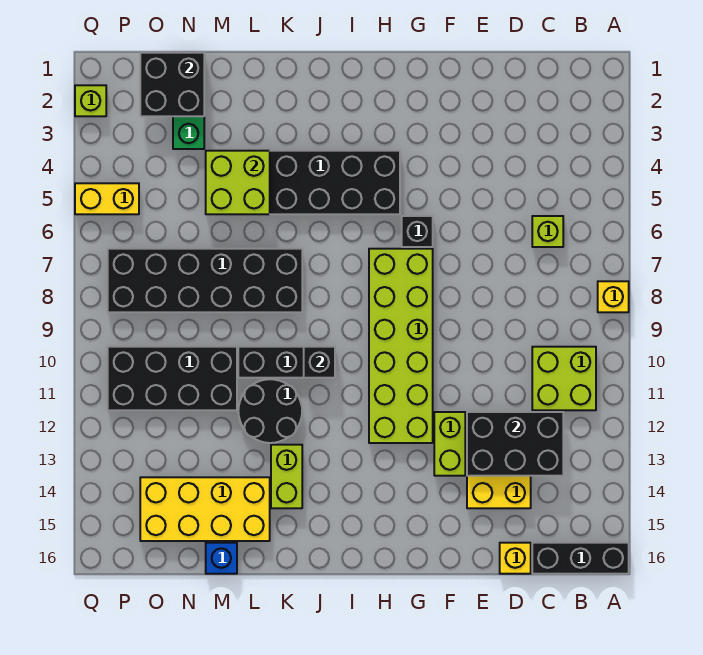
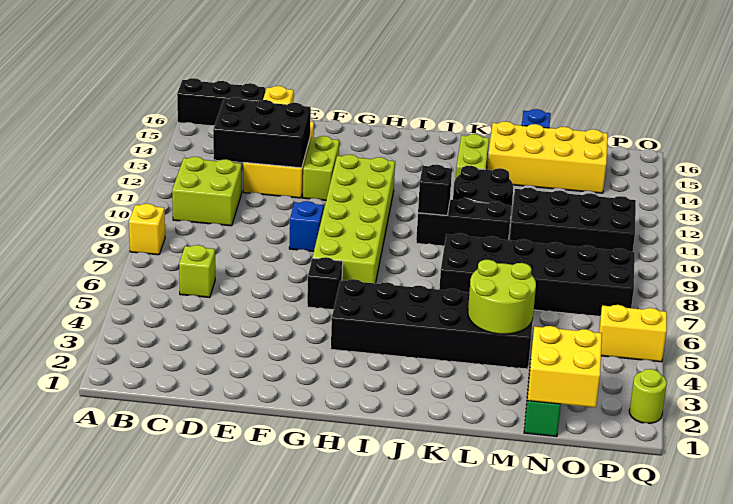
none -> blue 1x1 brick [289,201,324,251]
lime 2x2 brick [206,151,270,214] -> lime 2x2 round brick [468,260,536,334]
black 2x2 brick [140,53,204,116] -> yellow 2x2 brick [527,326,602,408]
lime 1x1 brick [75,85,106,116] -> lime 1x1 round brick [629,369,667,423]

